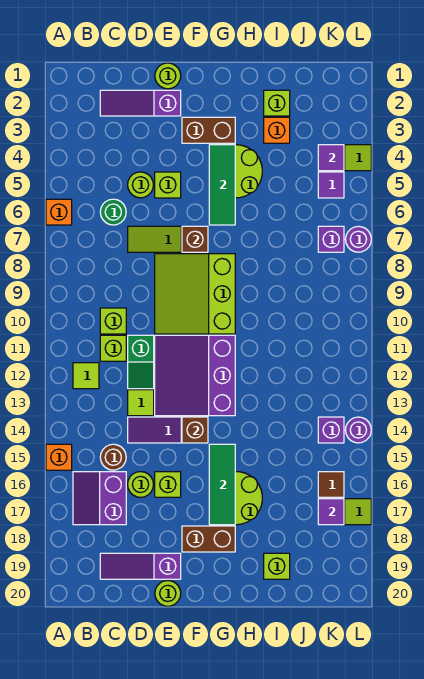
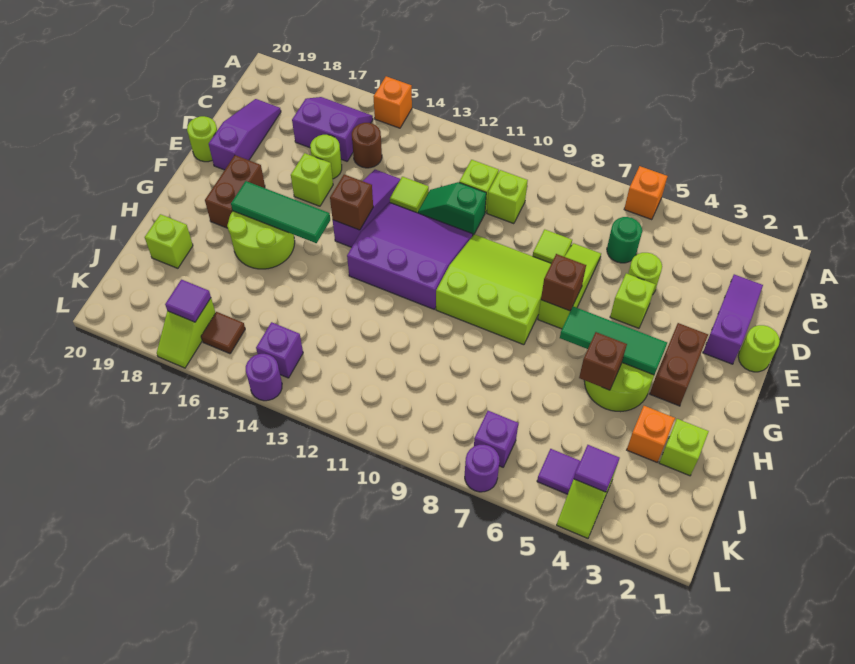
lime 1x1 tile [73,363,99,389] -> lime 1x1 tile moved to [533,229,572,263]
none -> brown 1x1 brick [579,332,627,390]

